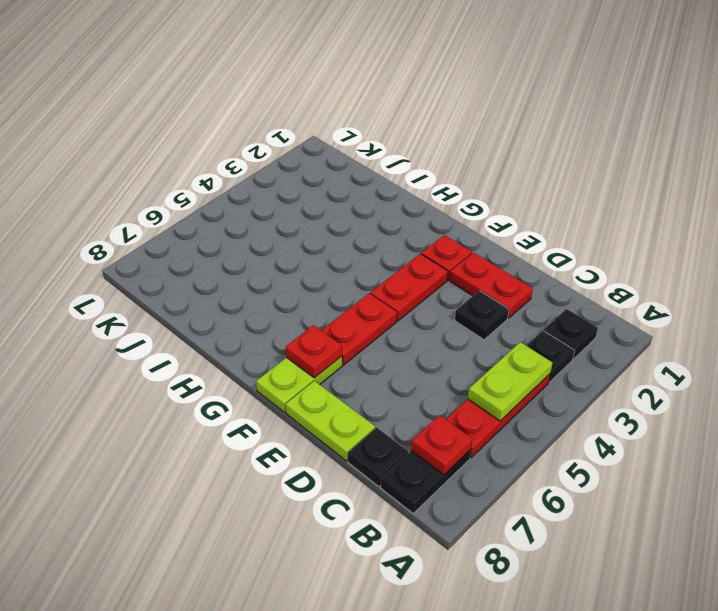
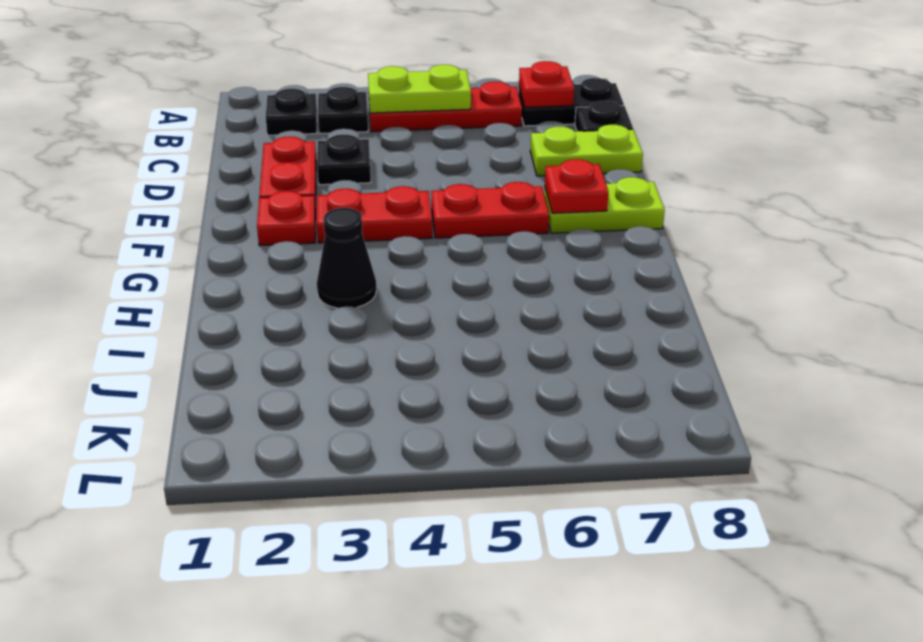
lime 1x2 plate [285,381,375,461] -> lime 1x2 plate turned to [530,125,643,176]
none -> black 1x1 cone [317,208,376,308]

